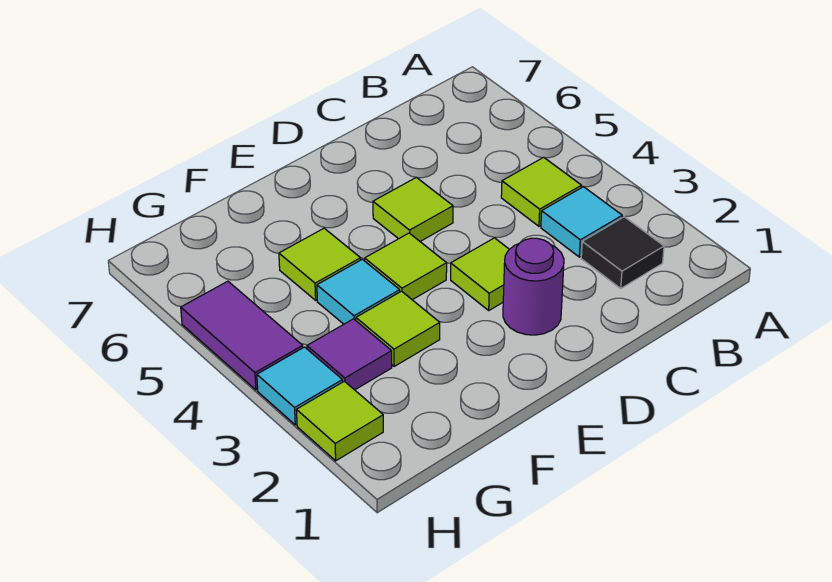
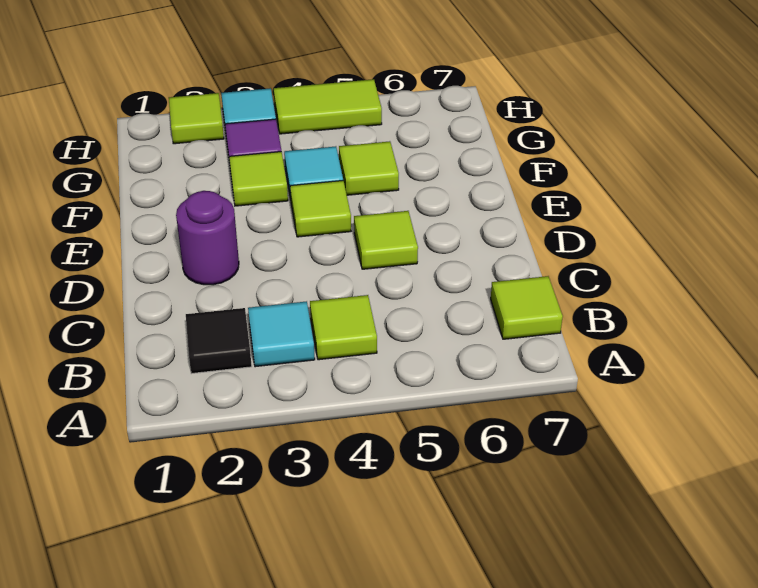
lime 1x1 tile [451,238,509,310] -> lime 1x1 tile moved to [491,276,563,339]
purple 1x2 tile [181,281,303,390] -> lime 1x2 tile [274,79,382,134]

